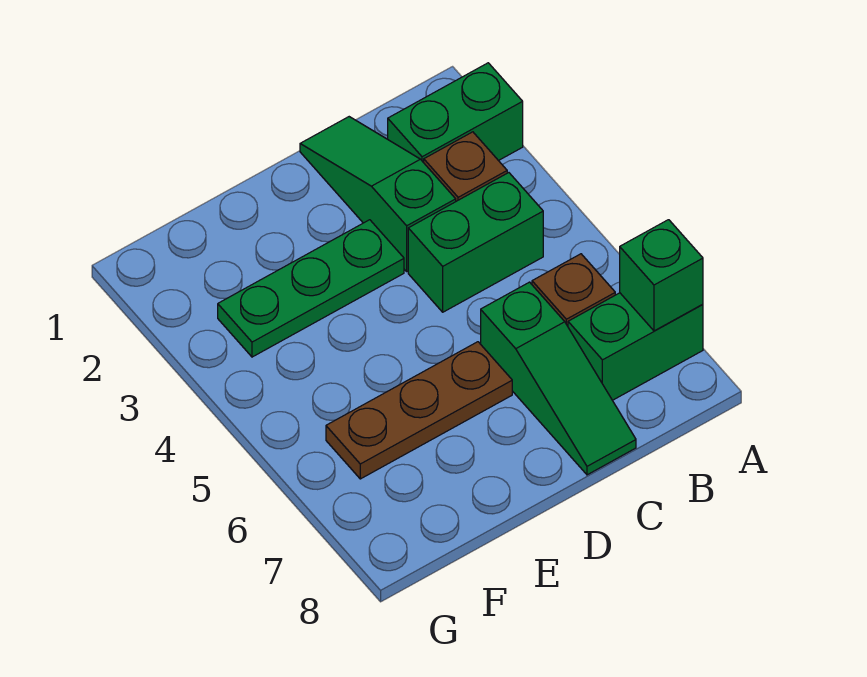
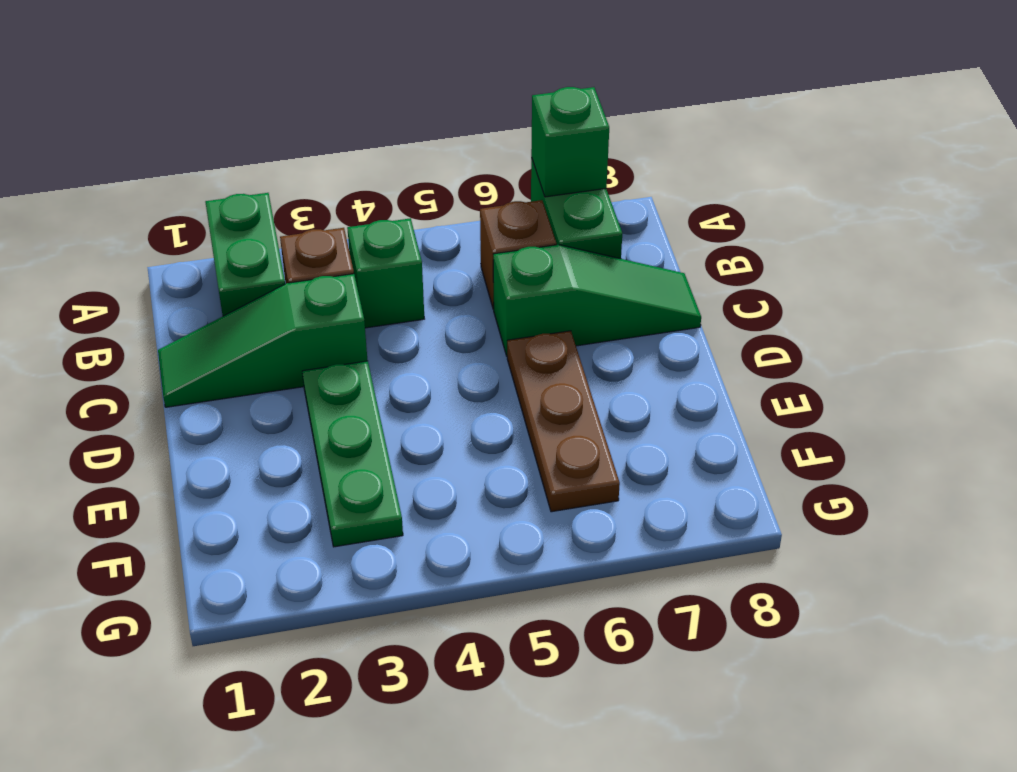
green 1x2 brick [408,173,543,312] -> green 1x1 brick [347,218,424,328]

